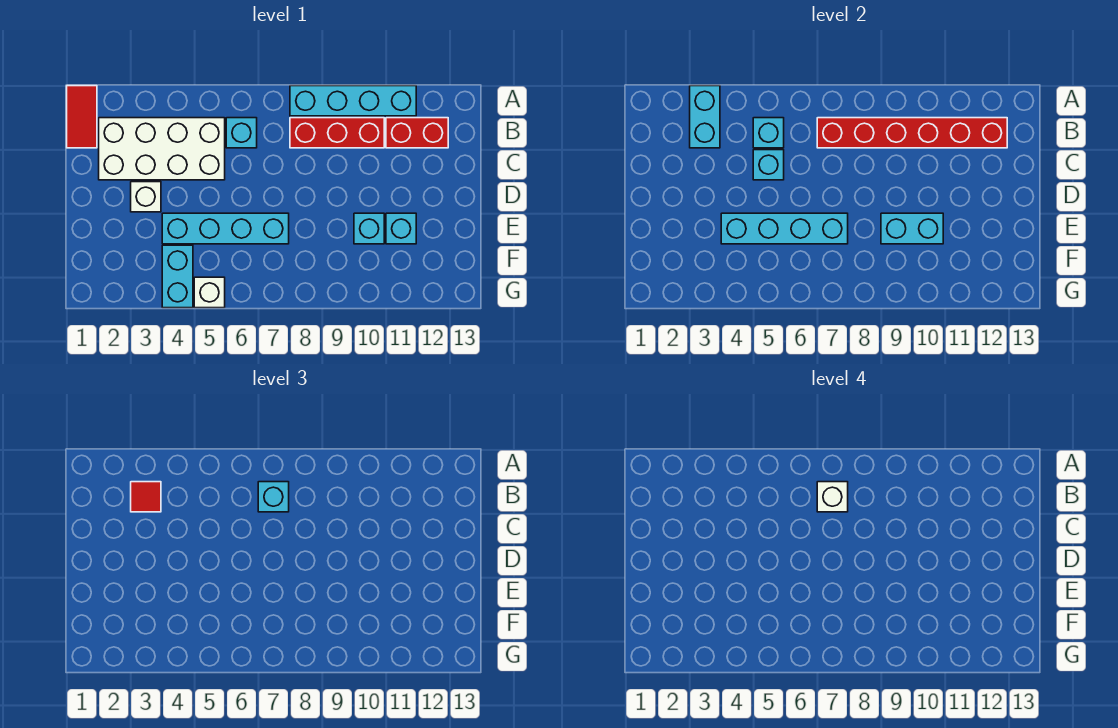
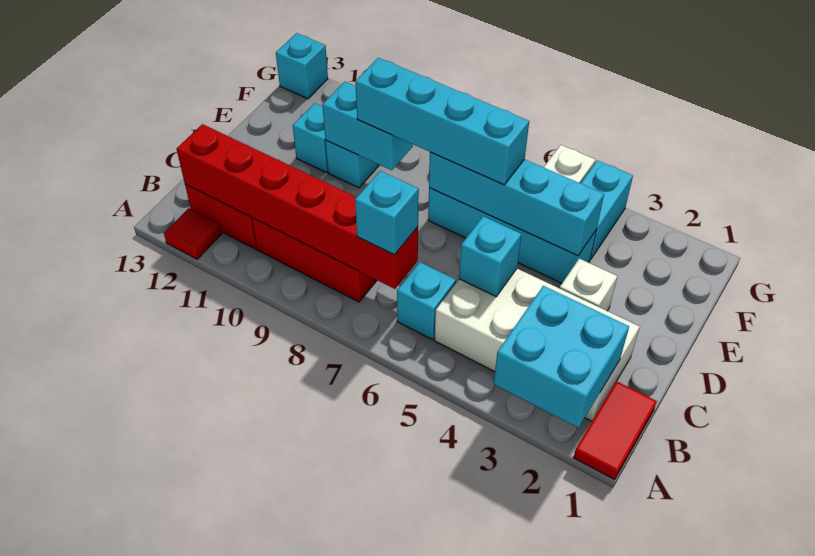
cyan 1x2 brick [690,86,720,148] -> cyan 2x2 brick [494,286,629,428]
cyan 1x4 brick [290,86,416,116] -> cyan 1x4 brick moved to [355,58,529,185]
red 1x1 tile [131,482,161,512] -> red 1x1 tile moved to [164,208,222,259]
cyan 1x1 brick [753,118,784,148] -> cyan 1x1 brick moved to [276,33,328,99]
white 1x1 brick [817,482,848,512] -> none

